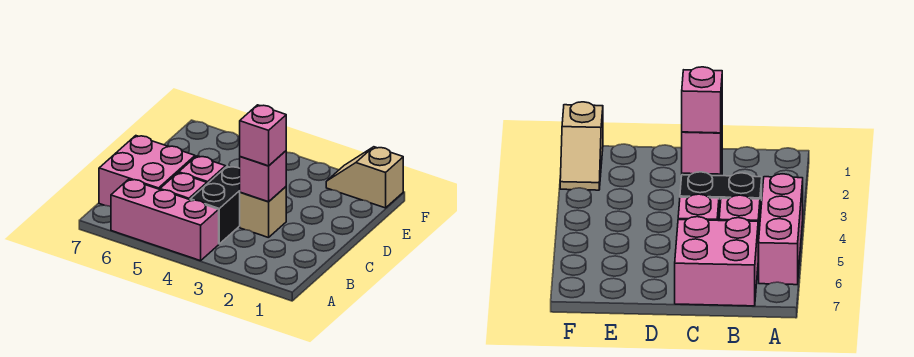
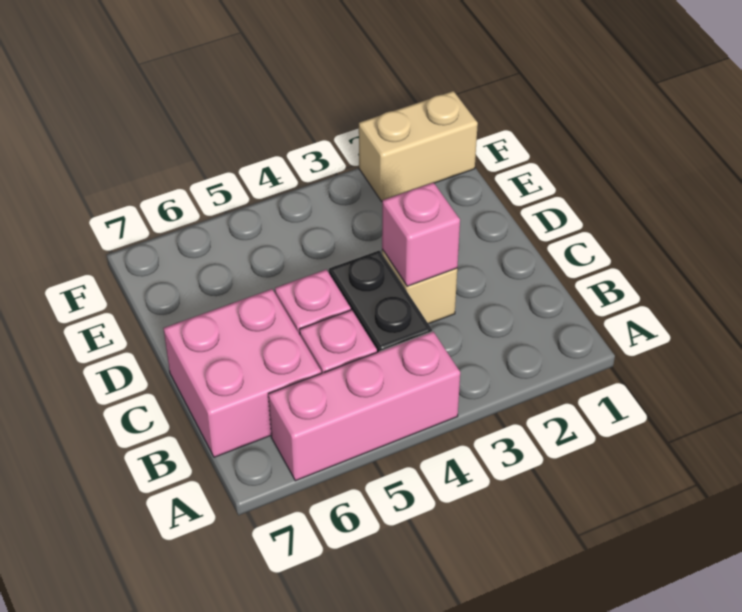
pink 1x1 brick [240,105,286,166] -> none
tan 1x2 slope [326,147,403,208] -> tan 1x2 brick [359,91,478,202]

